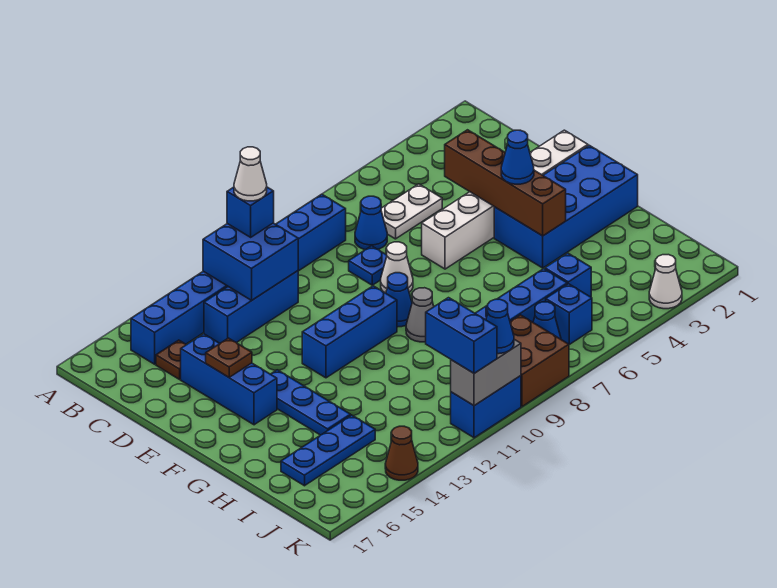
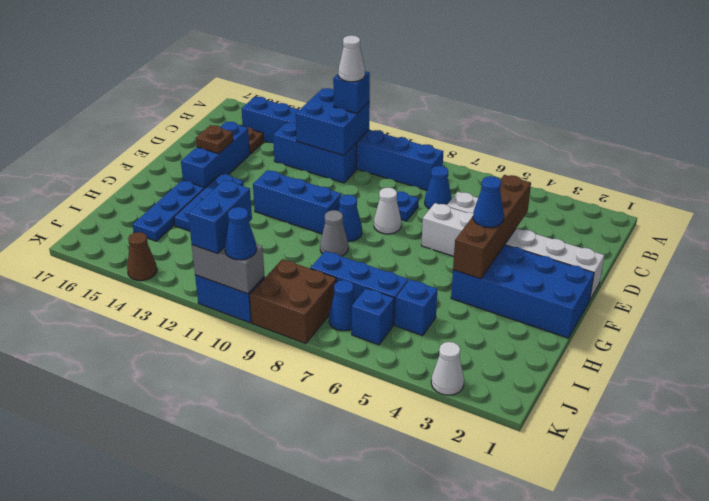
blue 1x3 plate [281,415,375,486] -> blue 1x3 plate turned to [133,180,204,241]

